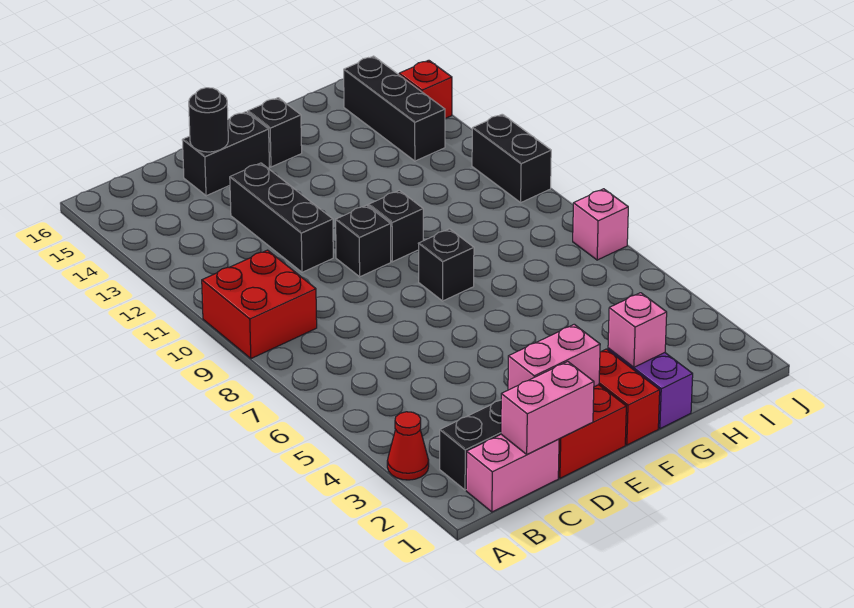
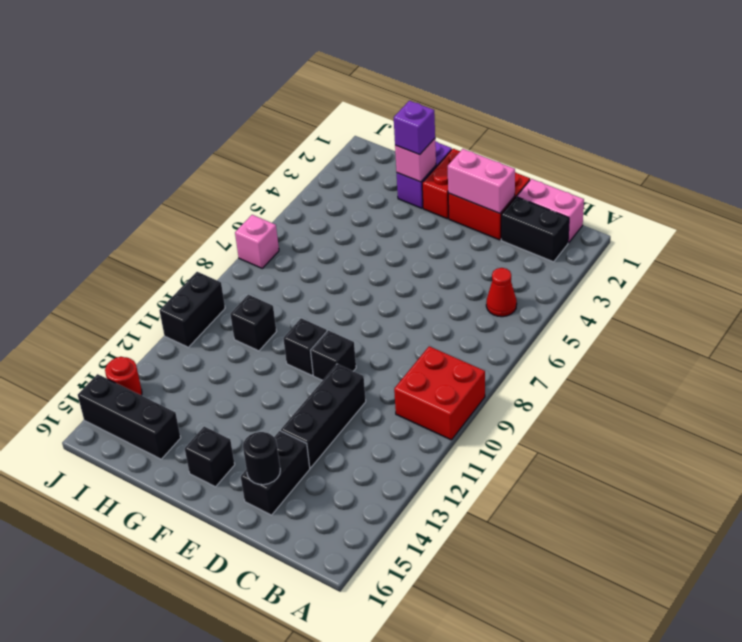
red 1x1 cone [387,412,429,480] -> red 1x1 cone moved to [486,268,517,317]
pink 1x2 brick [501,362,594,454] -> none
black 1x2 brick [182,112,270,196] -> black 1x2 brick turned to [241,431,310,515]
black 1x1 brick [418,229,474,301] -> black 1x1 brick moved to [230,295,276,351]
none -> purple 1x1 brick [394,101,435,155]
black 1x3 brick [344,56,445,161] -> black 1x3 brick turned to [78,374,181,459]
red 1x1 brick [399,60,452,118] -> red 1x1 round brick [105,357,142,395]

